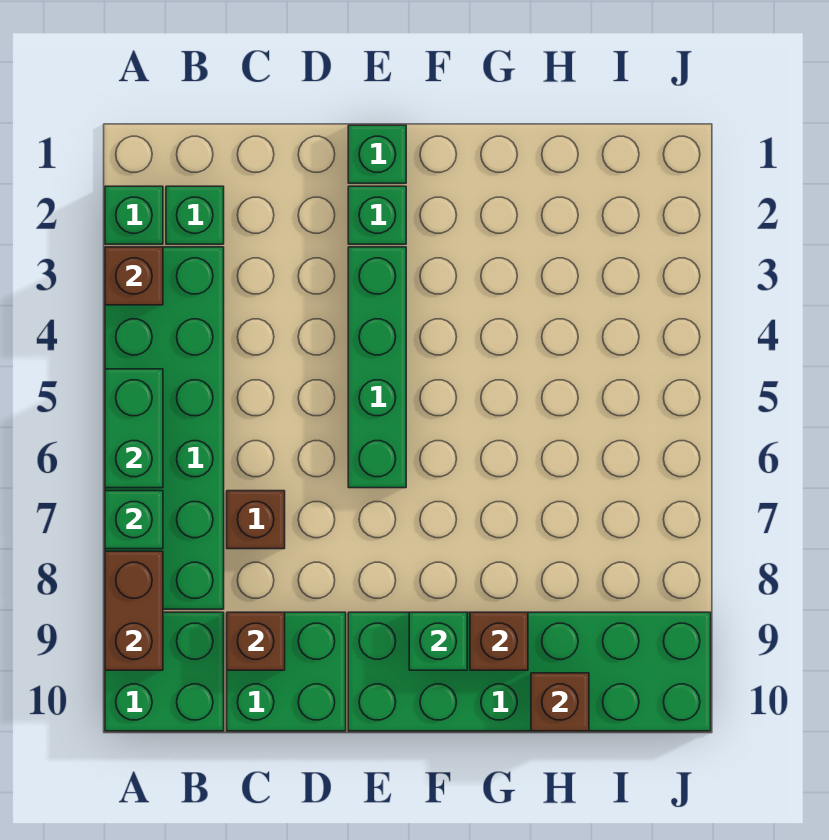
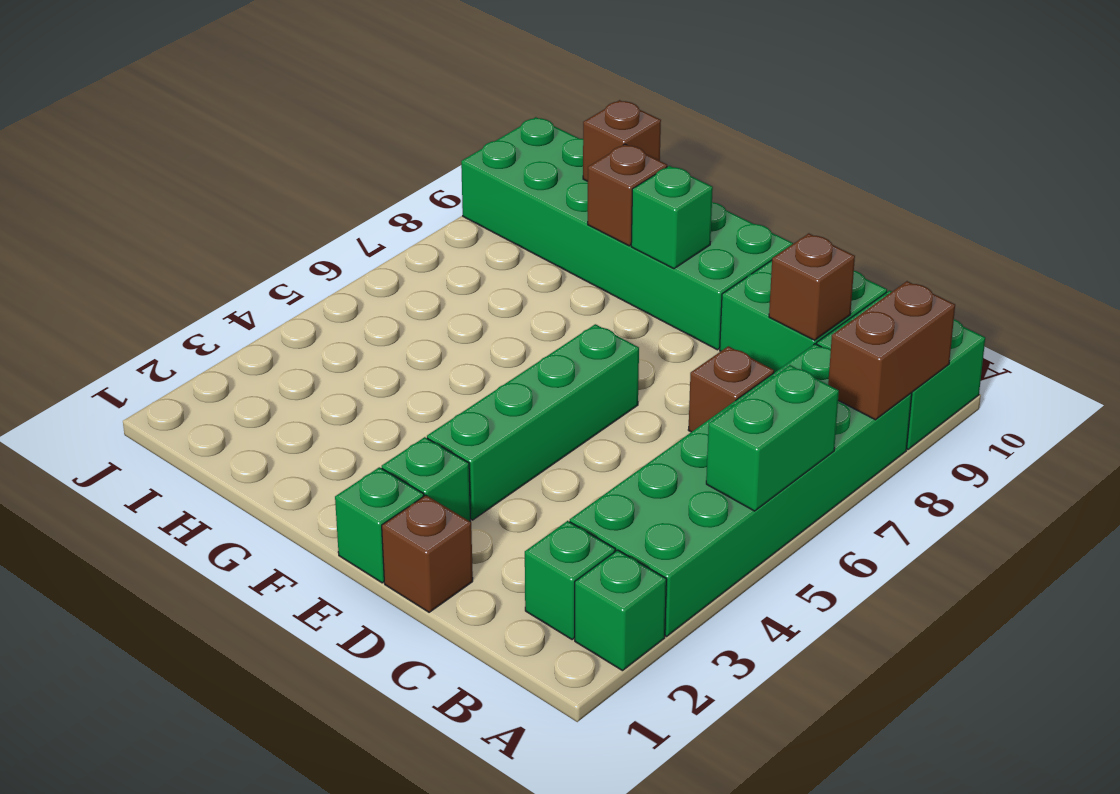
brown 1x1 brick [105,247,163,305] -> brown 1x1 brick moved to [382,495,473,612]
green 1x1 brick [105,491,163,549] -> none

